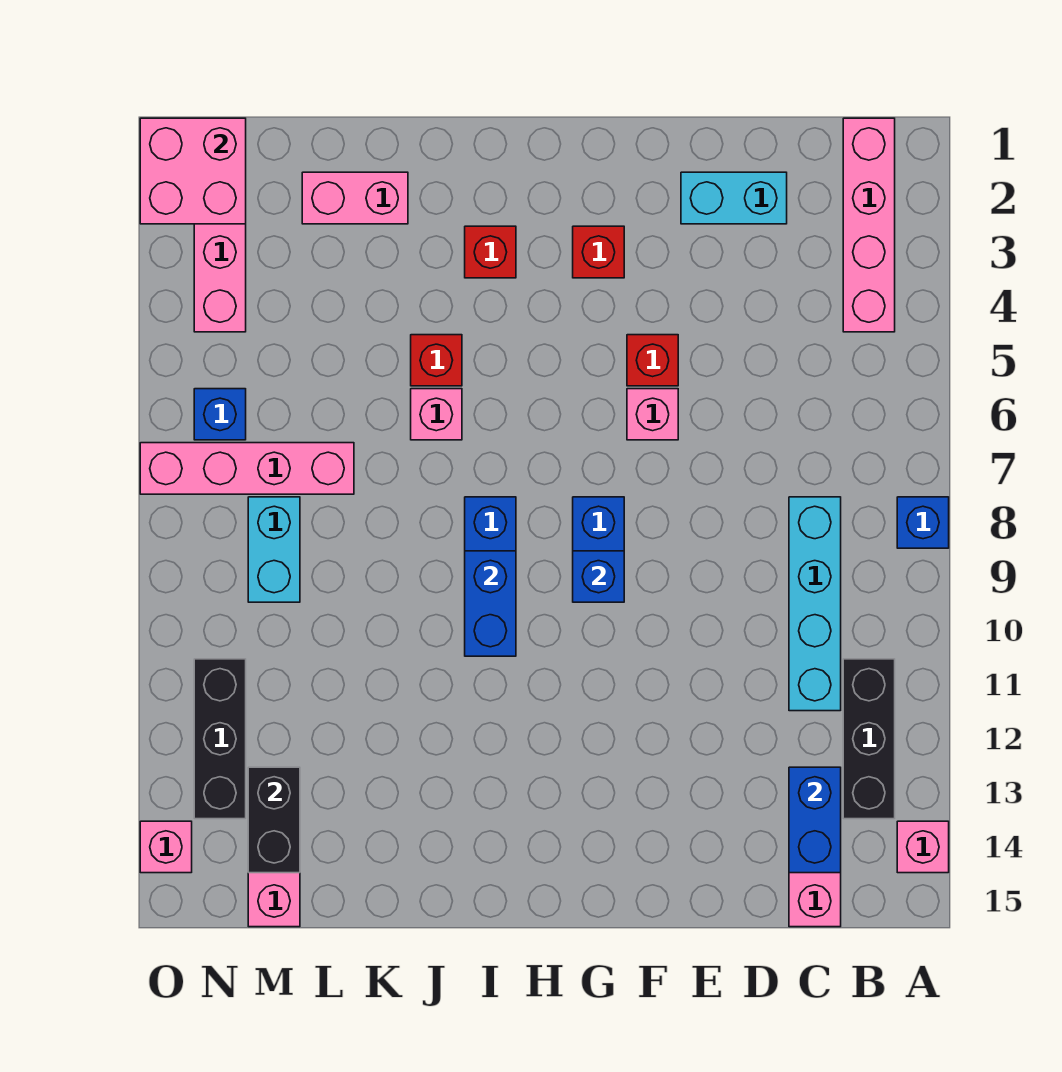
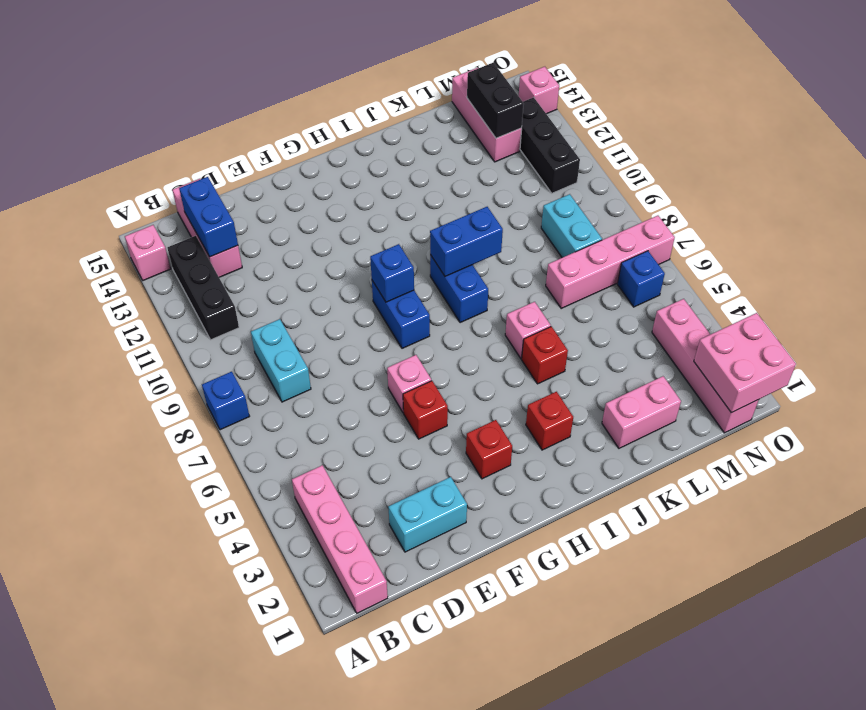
cyan 1x4 brick [789,497,841,711] -> cyan 1x2 brick [251,319,311,402]
blue 1x2 brick [465,551,516,656] -> blue 1x2 brick turned to [430,207,503,276]

